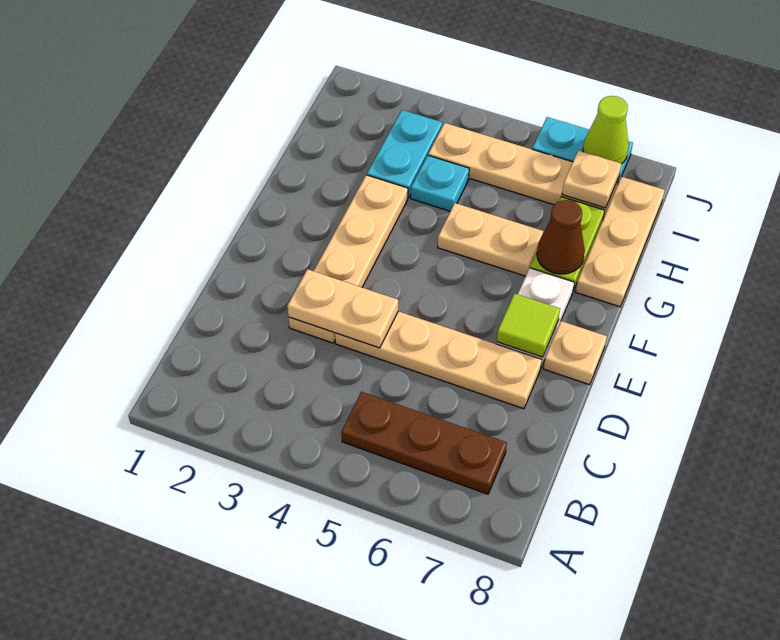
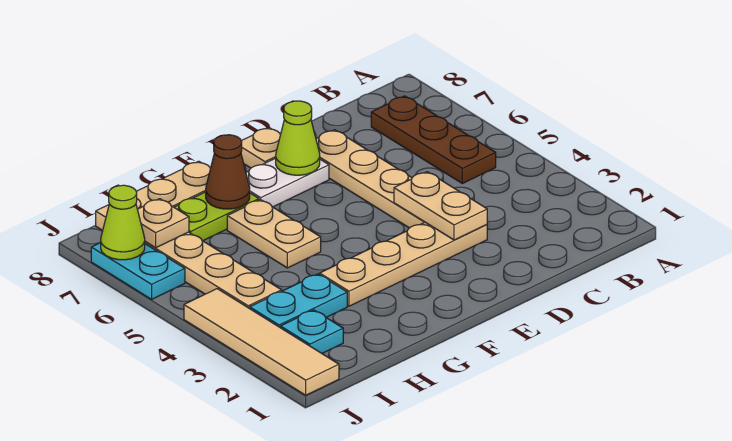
lime 1x1 tile [497,294,560,357] -> lime 1x1 cone [276,101,320,175]
cyan 1x1 plate [411,156,469,211] -> cyan 1x1 plate moved to [281,310,343,353]
none -> tan 1x4 tile [184,289,339,395]

